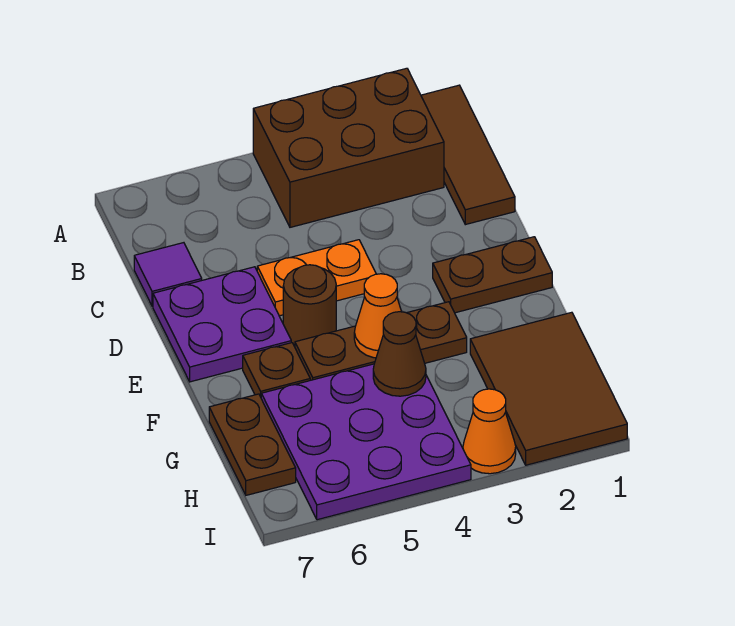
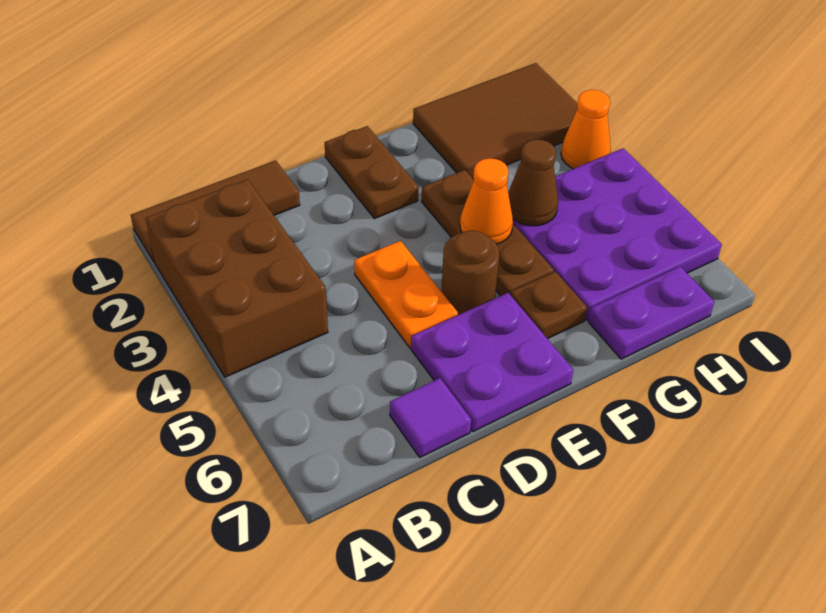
brown 1x2 plate [209,394,296,495] -> purple 1x2 plate [588,267,714,359]

